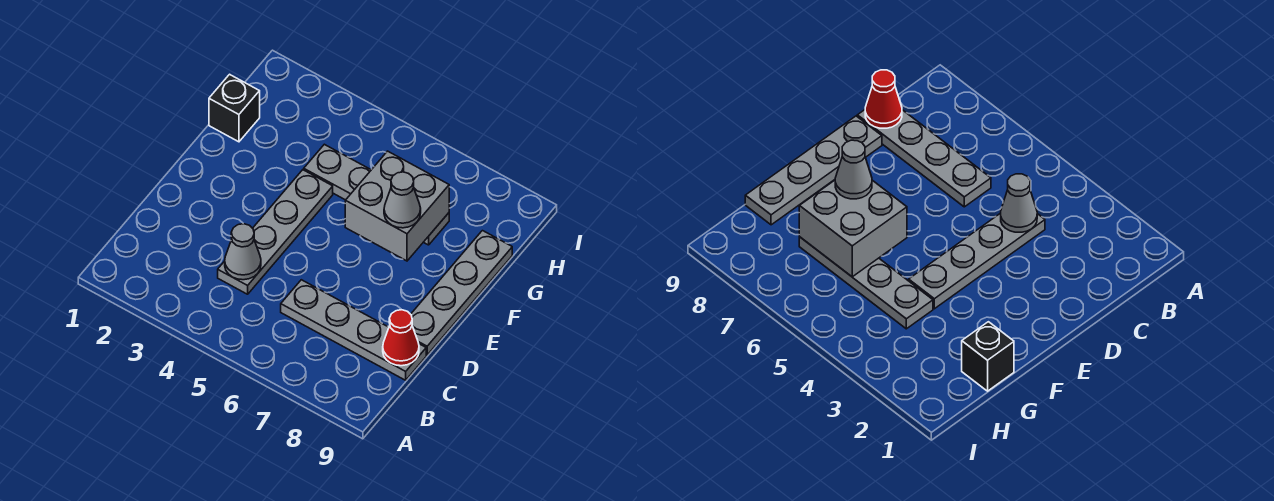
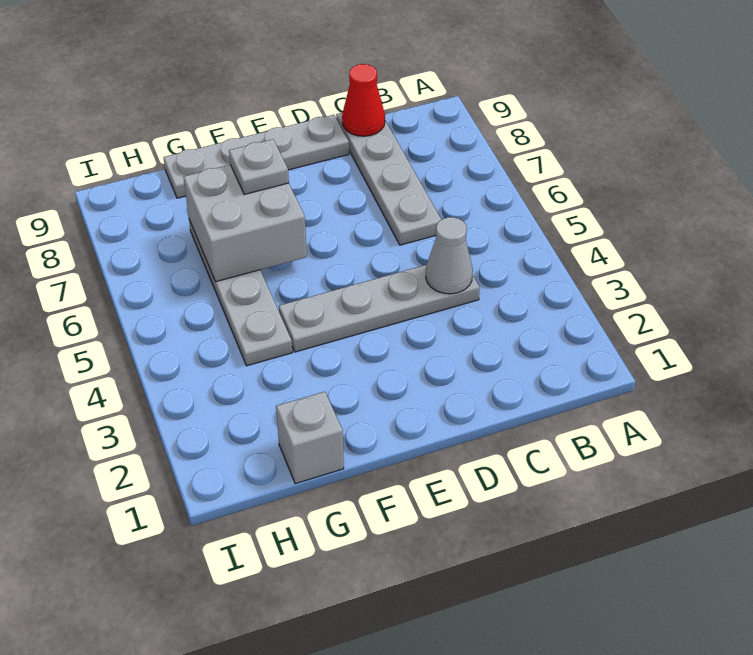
grey 1x1 cone [384,172,421,228] -> grey 1x1 plate [229,139,289,194]
black 1x1 brick [209,74,260,142] -> grey 1x1 brick [276,392,344,484]

